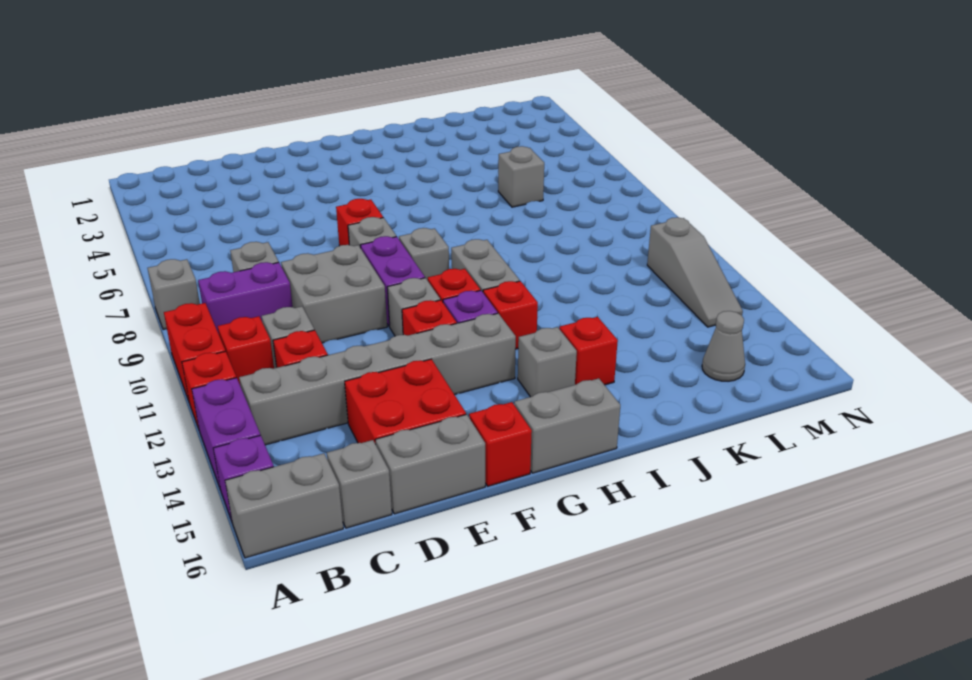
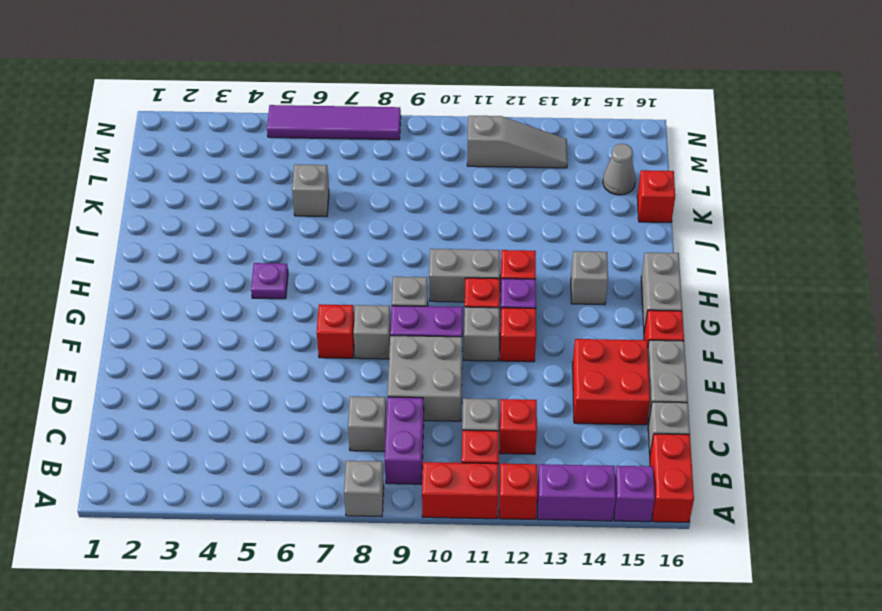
grey 1x2 brick [225,453,343,558] -> red 1x2 brick [650,434,694,522]
grey 1x6 brick [239,313,516,445] -> none
none -> purple 1x1 plate [251,263,288,299]
red 1x1 brick [559,317,618,385] -> red 1x1 brick moved to [637,170,675,222]
none -> purple 1x4 tile [267,105,401,140]

